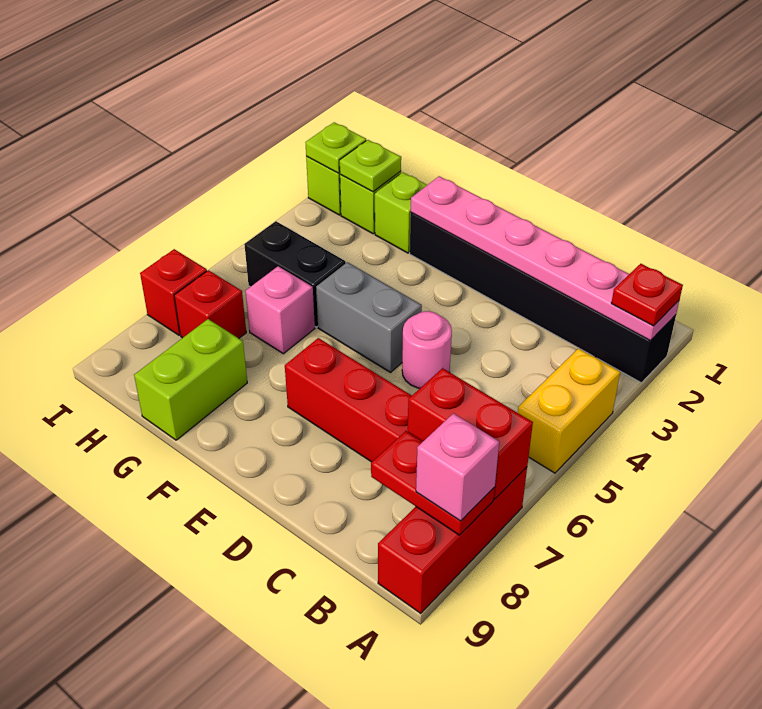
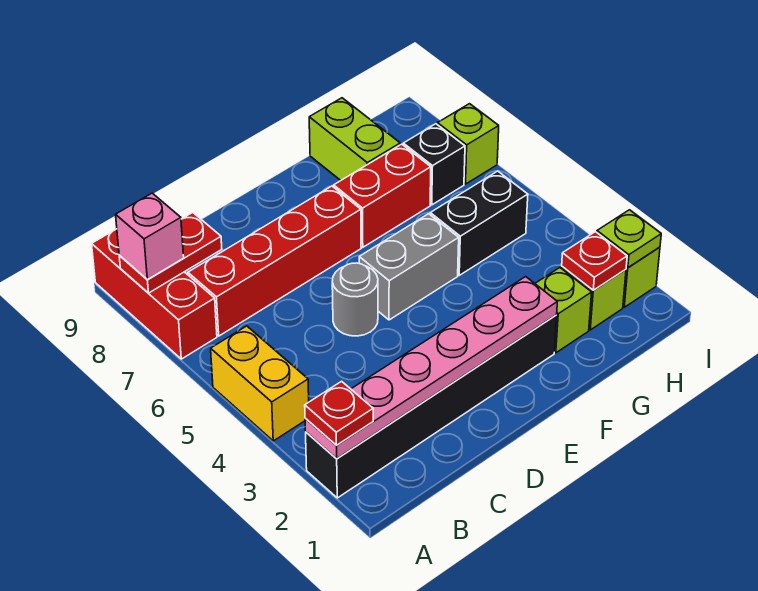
red 1x2 brick [408,368,533,499] -> red 1x2 brick moved to [334,144,431,247]
pink 1x1 round brick [402,311,452,388] -> grey 1x1 round brick [332,263,378,336]
pink 1x1 brick [246,266,315,354] -> none
lime 1x1 plate [340,140,401,192] -> red 1x1 plate [562,232,627,290]
red 1x1 brick [174,270,246,338] -> black 1x1 brick [403,124,465,205]
red 1x1 brick [140,249,207,335] -> lime 1x1 brick [438,104,499,184]

